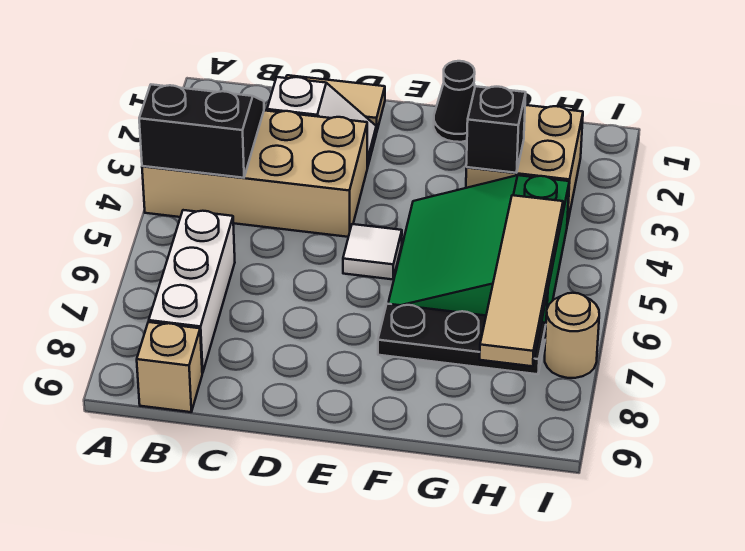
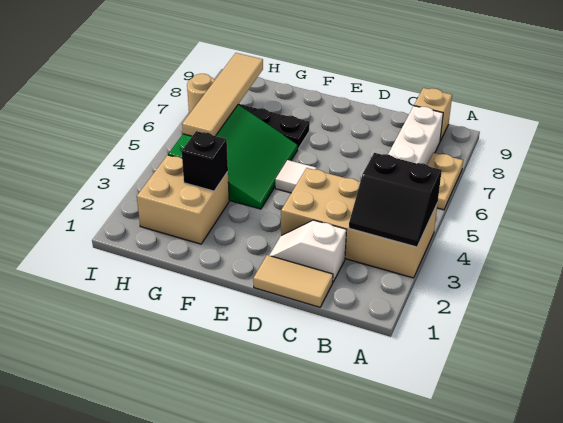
none -> tan 1x2 plate [427,153,463,210]
black 1x1 cone [434,61,475,142] -> none

